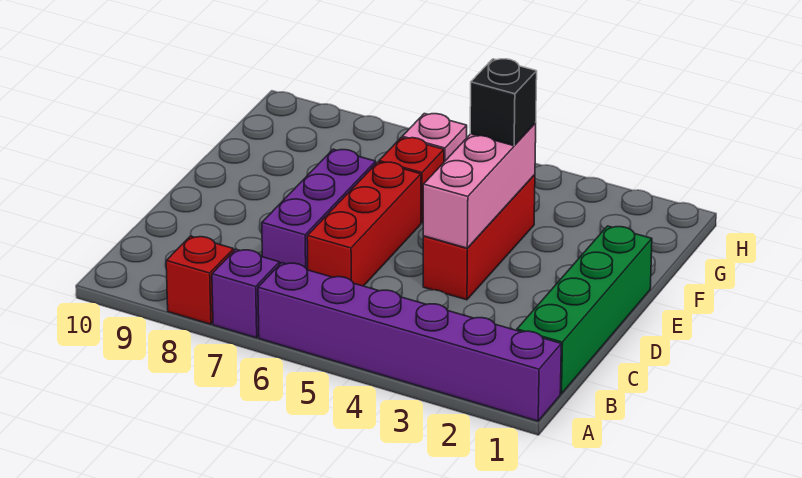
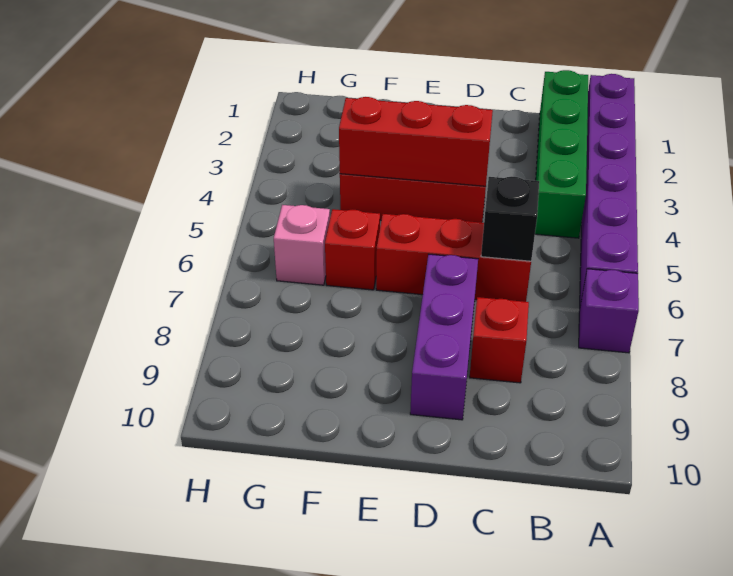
red 1x1 brick [166,236,234,324] -> red 1x1 brick moved to [470,297,529,383]
green 1x4 brick [517,226,652,394] -> green 1x4 brick turned to [535,70,588,238]
purple 1x3 brick [262,149,376,270] -> purple 1x3 brick turned to [410,254,478,420]
pink 1x3 brick [423,123,536,248] -> red 1x3 brick [339,97,493,186]
black 1x1 brick [470,59,537,146] -> black 1x1 brick moved to [481,177,539,261]

